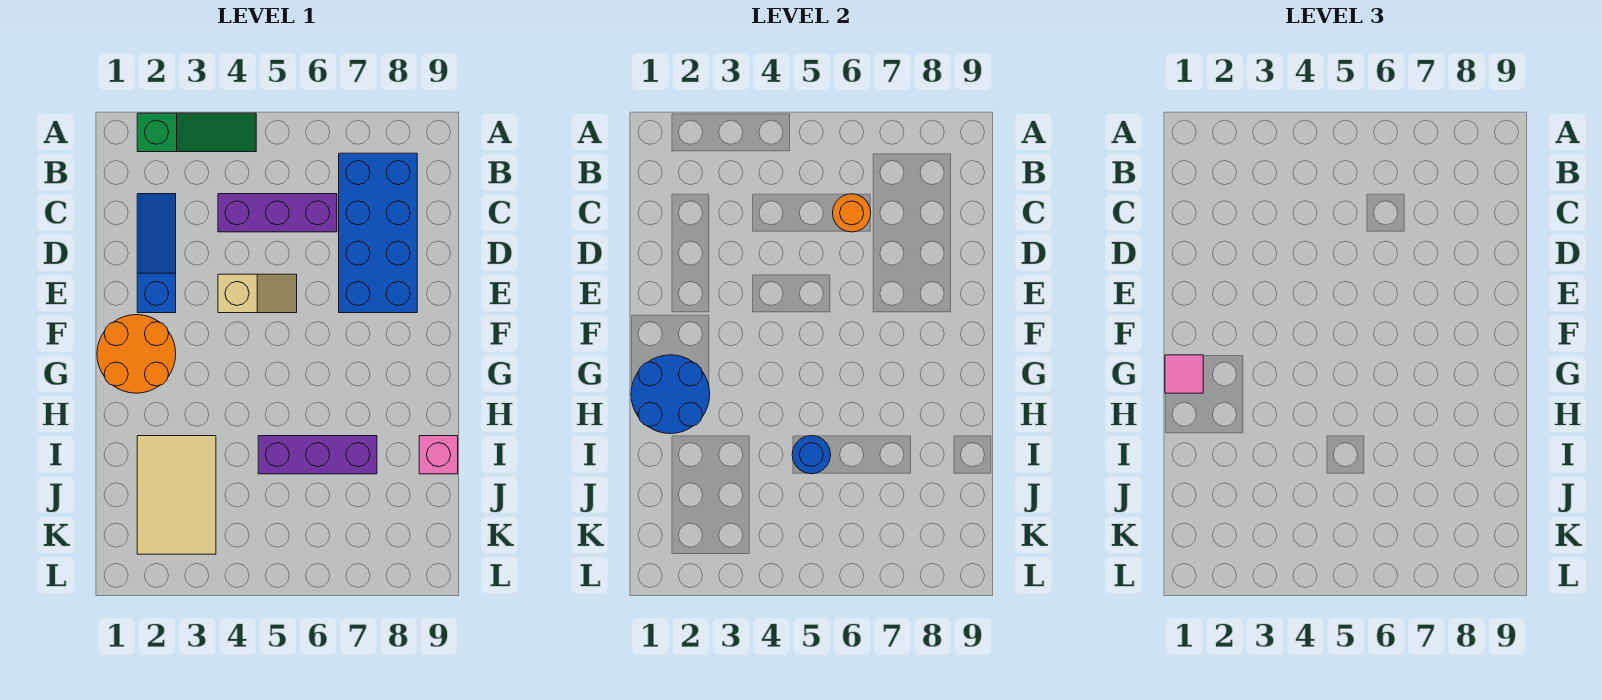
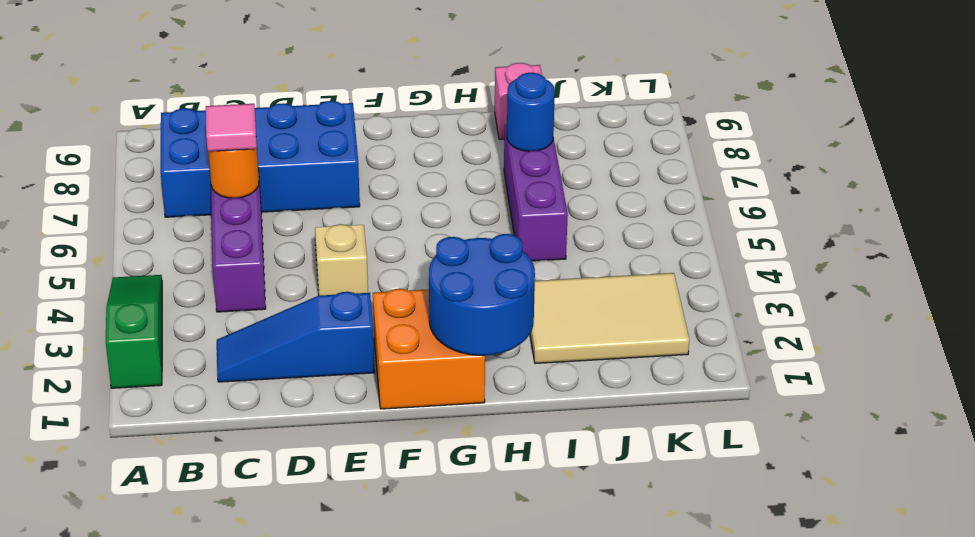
orange 2x2 round brick [97,315,176,393] -> orange 2x2 brick [373,289,485,409]
pink 1x1 tile [1165,355,1203,393] -> pink 1x1 tile moved to [206,104,257,151]
blue 1x1 round brick [792,436,831,474] -> blue 1x1 round brick moved to [507,73,555,151]

